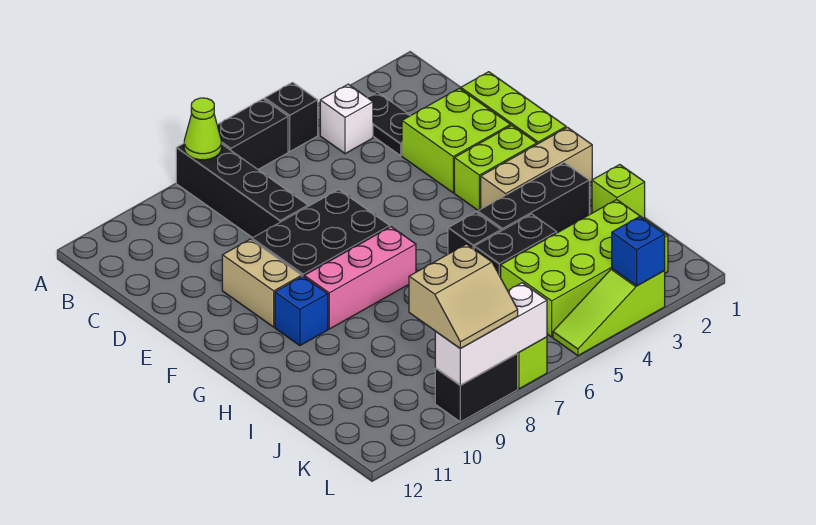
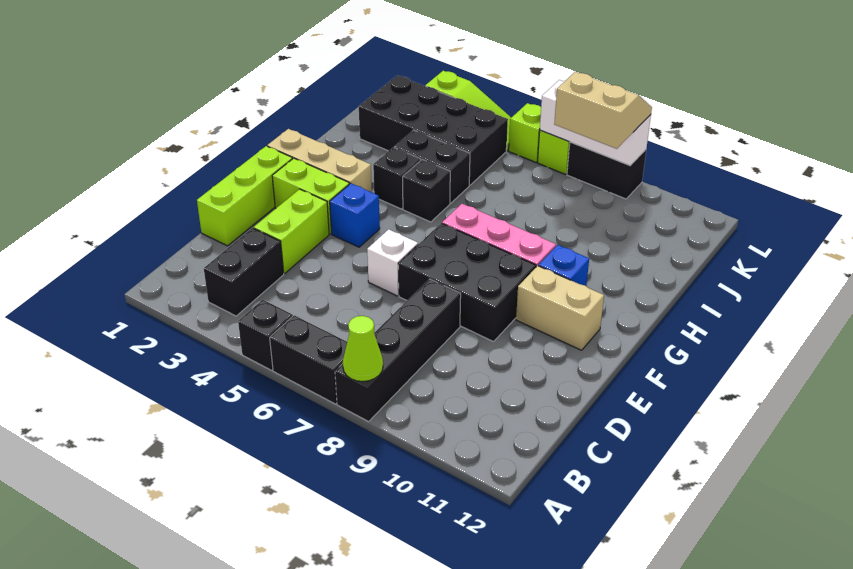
black 1x2 plate [367,92,410,155] -> black 1x2 brick [204,228,284,316]
white 1x1 brick [320,84,373,154] -> white 1x1 brick moved to [367,229,418,296]
lime 2x2 brick [402,88,511,193] -> lime 1x2 brick [254,189,329,274]
tan 1x2 brick [222,239,302,327] -> tan 1x2 brick turned to [516,266,604,350]
black 1x3 brick [477,163,589,233] -> black 1x1 brick [373,147,421,209]
lime 1x1 brick [592,165,645,218] -> lime 1x1 brick moved to [509,103,541,162]
lime 2x4 brick [501,200,668,337] -> black 2x4 brick [359,75,508,185]
blue 1x1 brick [612,217,665,286] -> blue 1x1 brick moved to [330,183,380,247]

